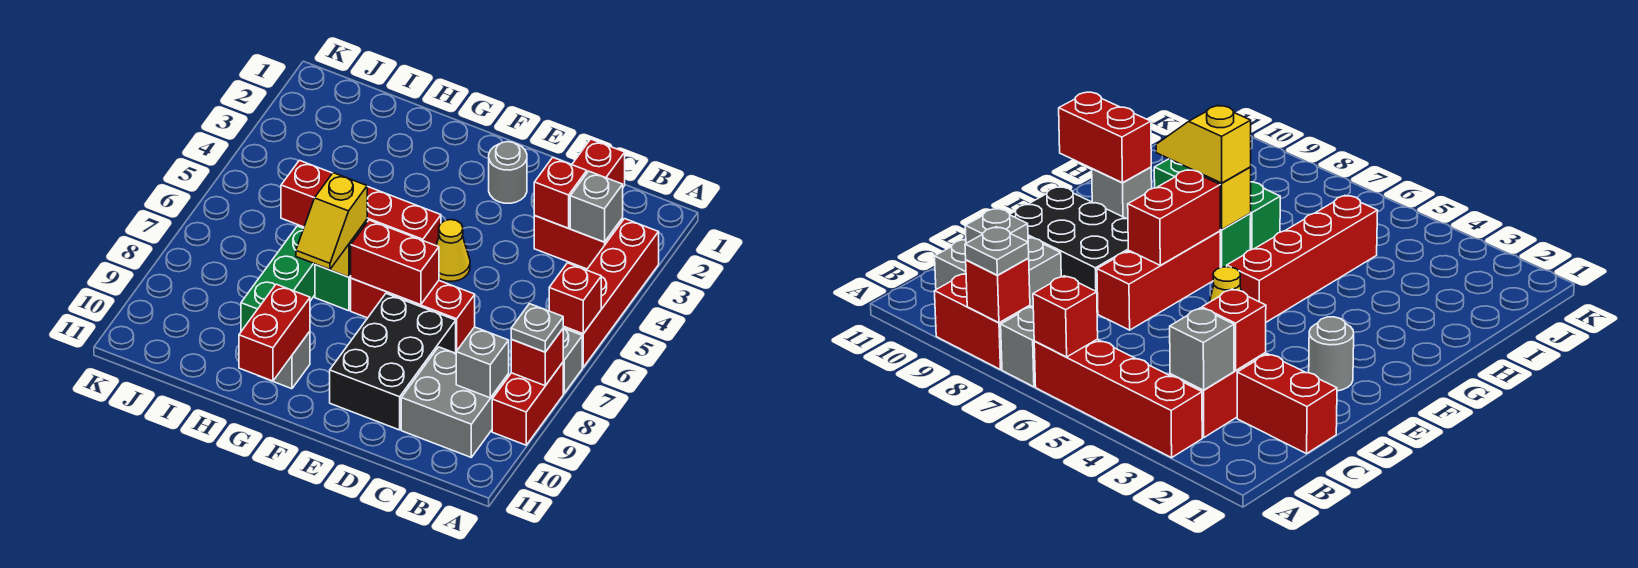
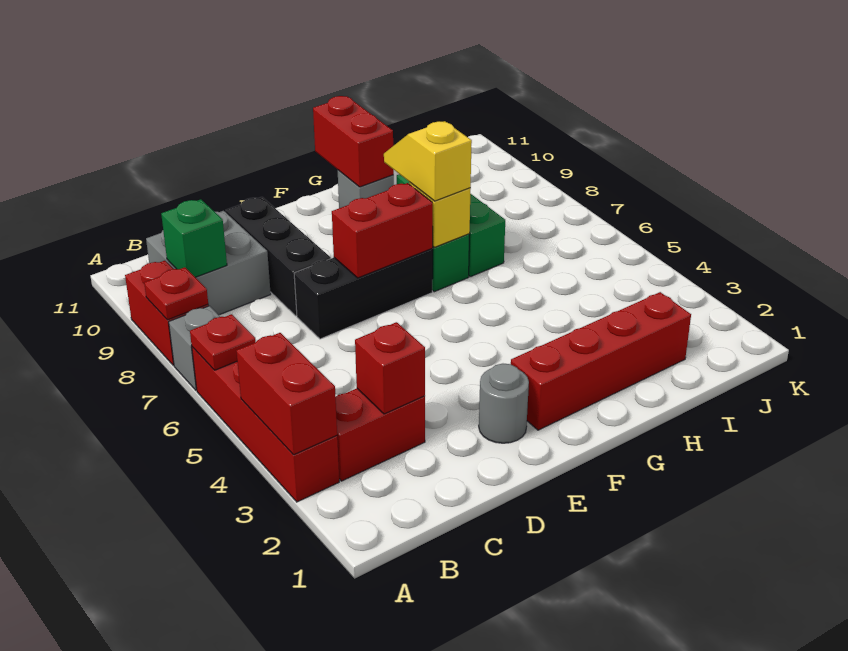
red 1x1 brick [549,263,601,334] -> red 1x1 plate [190,314,256,370]
red 1x1 brick [511,329,563,386] -> red 1x1 plate [144,267,208,320]
grey 1x1 plate [511,304,564,352] -> none
grey 1x1 brick [570,171,623,242] -> none
grey 1x1 brick [456,327,509,398] -> green 1x1 brick [161,199,227,277]
red 1x2 brick [572,139,625,187] -> red 1x2 brick moved to [236,333,337,455]
red 1x3 brick [351,278,475,351] -> black 1x3 brick [294,249,433,339]
black 2x3 brick [330,294,456,430] -> black 1x3 brick [226,197,331,316]
yellow 1x1 cone [436,220,470,281] -> none
red 1x4 brick [281,160,441,245] -> red 1x4 brick moved to [511,292,691,430]

